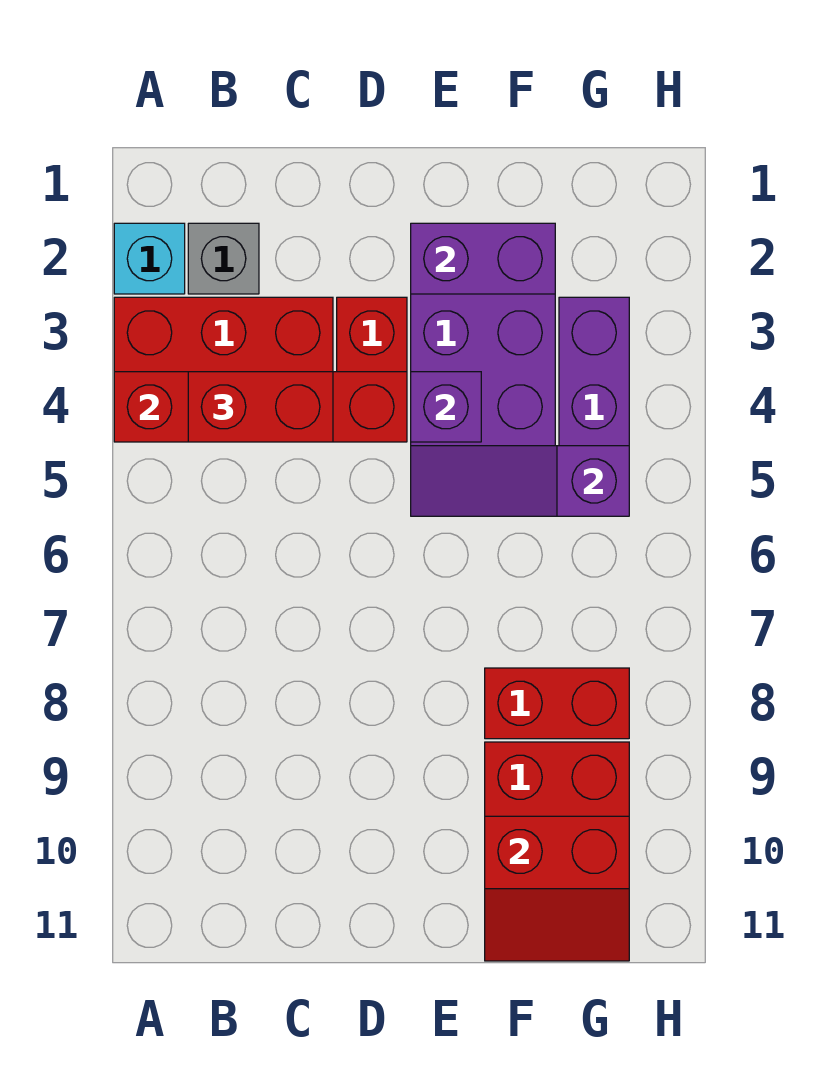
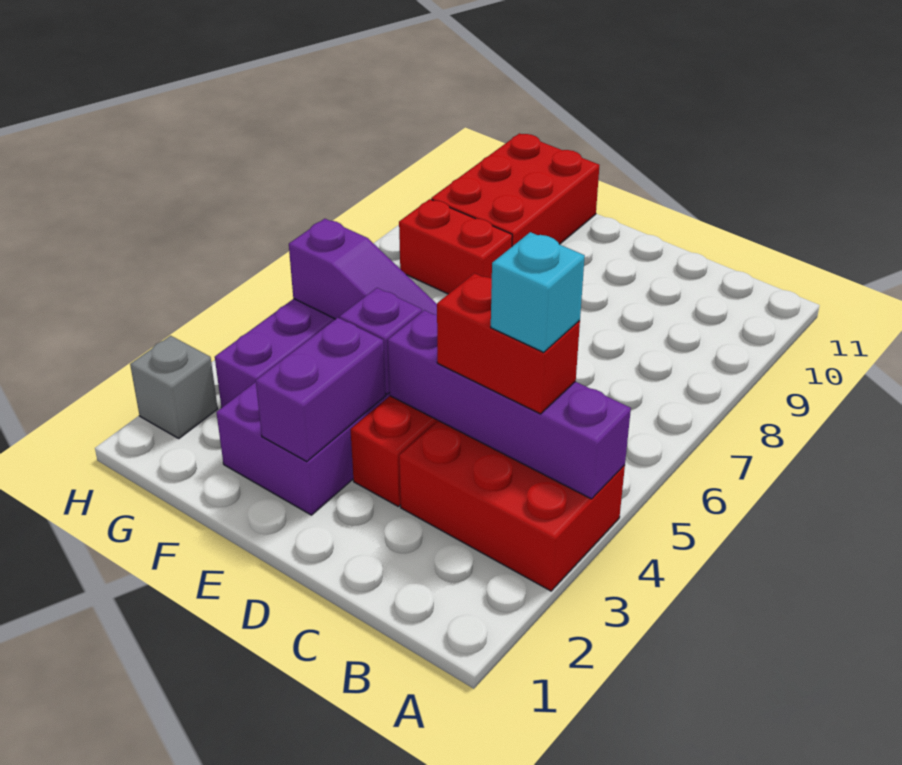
cyan 1x1 brick [114,223,185,294] -> cyan 1x1 brick moved to [491,232,585,352]
red 1x4 brick [114,372,407,442] -> purple 1x4 brick [388,310,631,499]
grey 1x1 brick [188,223,259,294] -> grey 1x1 brick moved to [130,336,218,438]
purple 1x2 brick [411,223,555,294] -> purple 1x2 brick turned to [256,318,385,462]
red 2x2 slope [485,816,629,961] -> none

